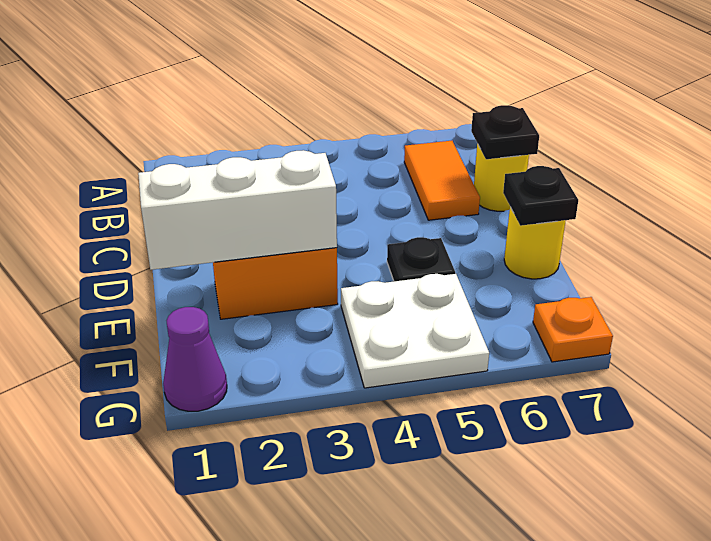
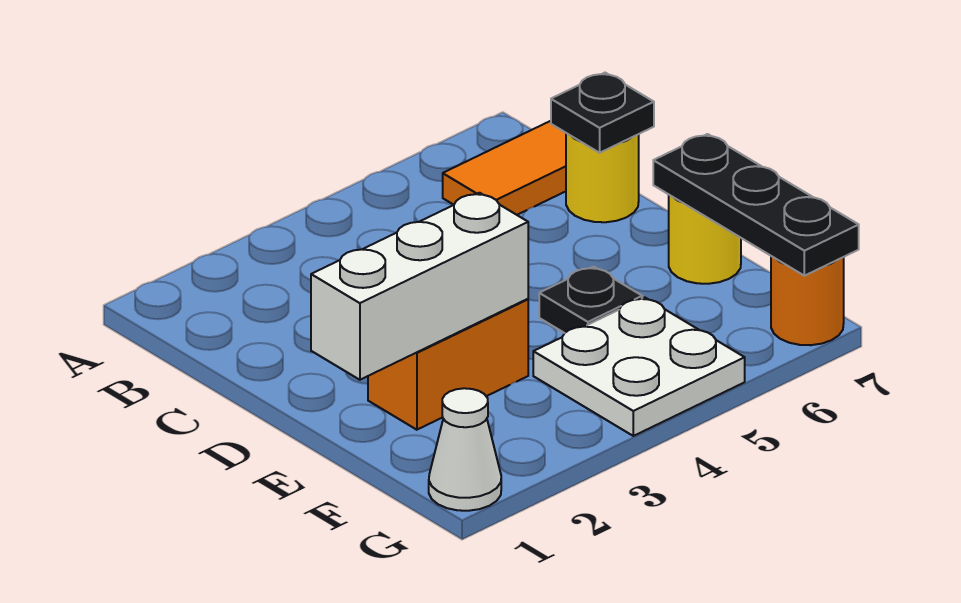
orange 1x2 tile [404,141,480,220] -> orange 1x2 tile turned to [443,121,566,215]
black 1x1 plate [503,166,578,226] -> black 1x3 plate [653,134,859,276]
purple 1x1 cone [163,307,227,411] -> white 1x1 cone [429,388,501,511]
orange 1x1 plate [533,297,613,362] -> orange 1x1 round brick [771,256,844,345]

